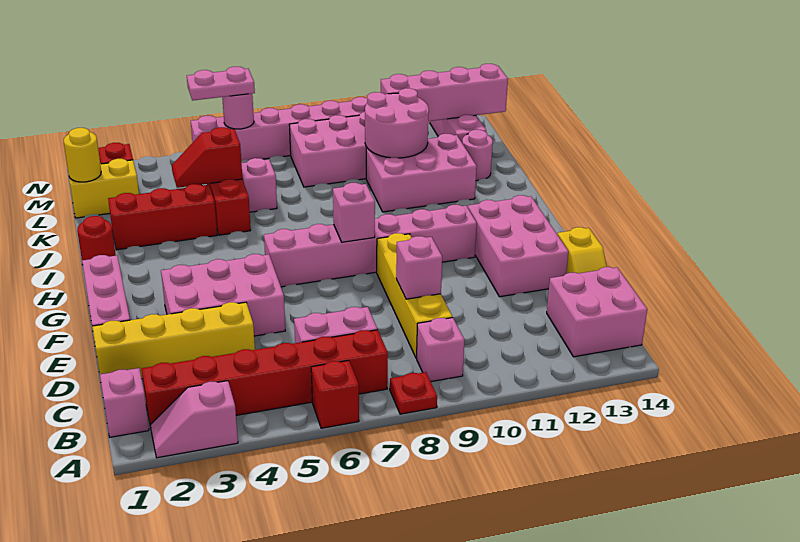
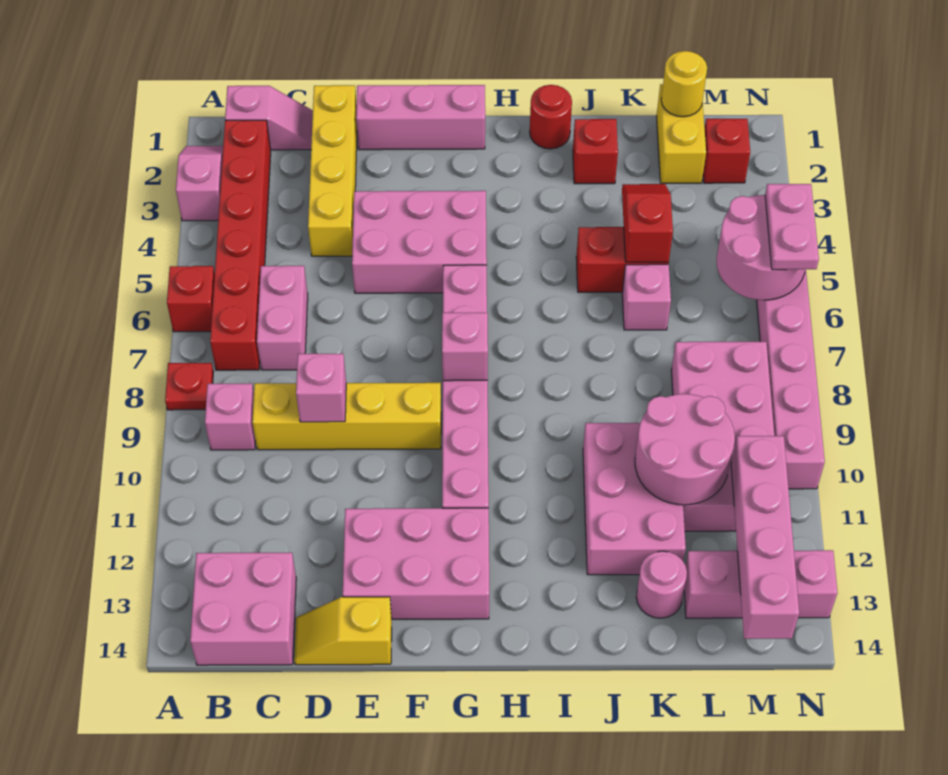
pink 2x3 brick [161,254,285,336] -> pink 2x3 brick turned to [352,191,487,293]
red 1x3 brick [108,184,217,250] -> red 1x1 brick [573,119,618,184]
pink 1x1 round brick [222,94,254,129] -> pink 2x2 round brick [717,195,805,300]

